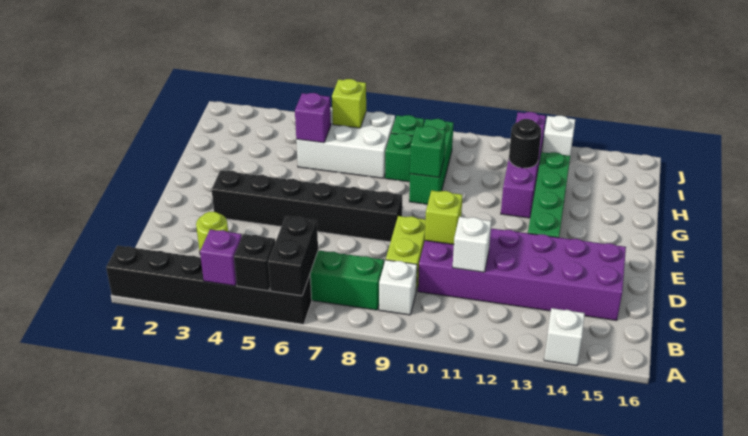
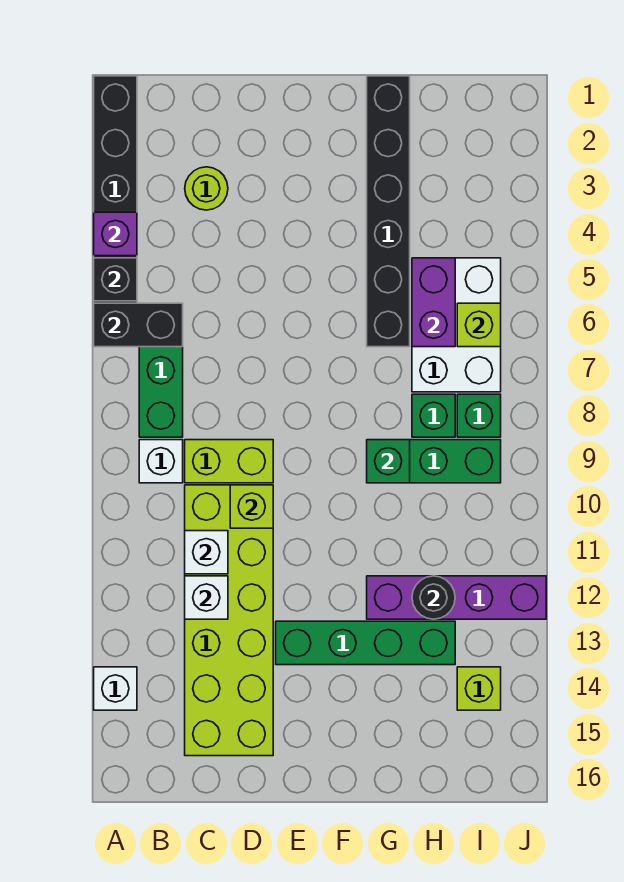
purple 2x6 brick [418,228,626,321] -> lime 2x6 brick [185,485,273,756]
black 1x6 brick [212,171,402,242] -> black 1x6 brick moved to [367,76,410,347]
purple 1x1 brick [295,93,331,143] -> purple 1x2 brick [412,258,455,347]
none -> lime 1x1 brick [457,667,501,710]
white 1x1 brick [542,116,575,156] -> white 1x1 brick moved to [185,576,228,619]

